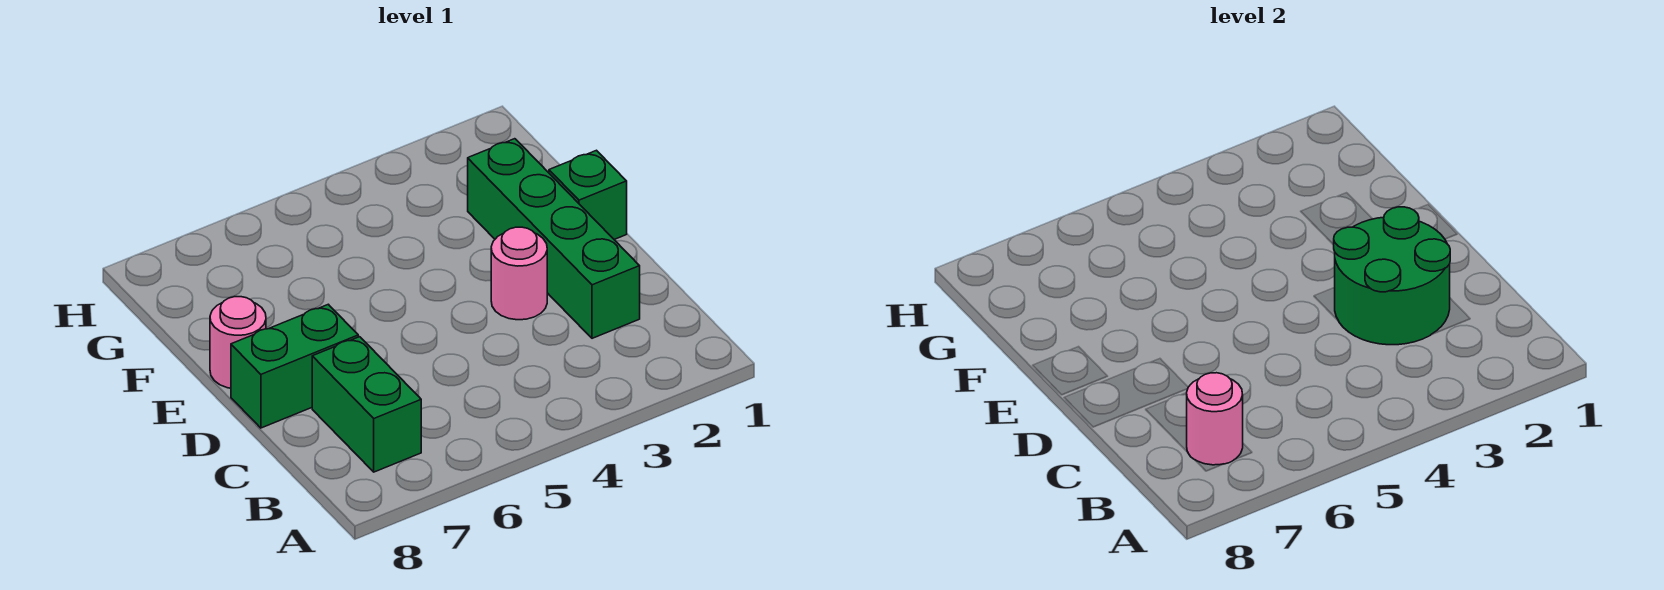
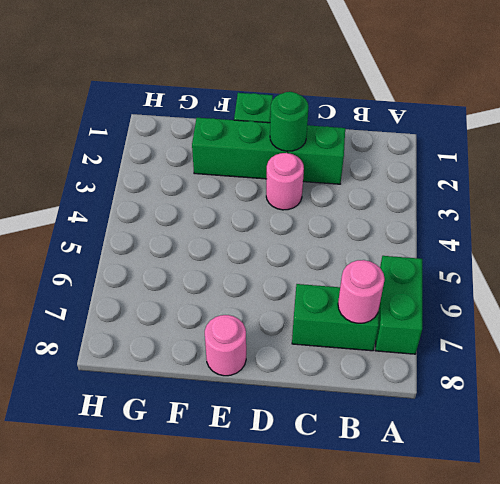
green 2x2 round brick [1334,207,1450,345] -> green 1x1 round brick [270,92,308,151]
green 1x2 brick [231,304,358,428] -> green 1x2 brick moved to [376,256,422,354]

